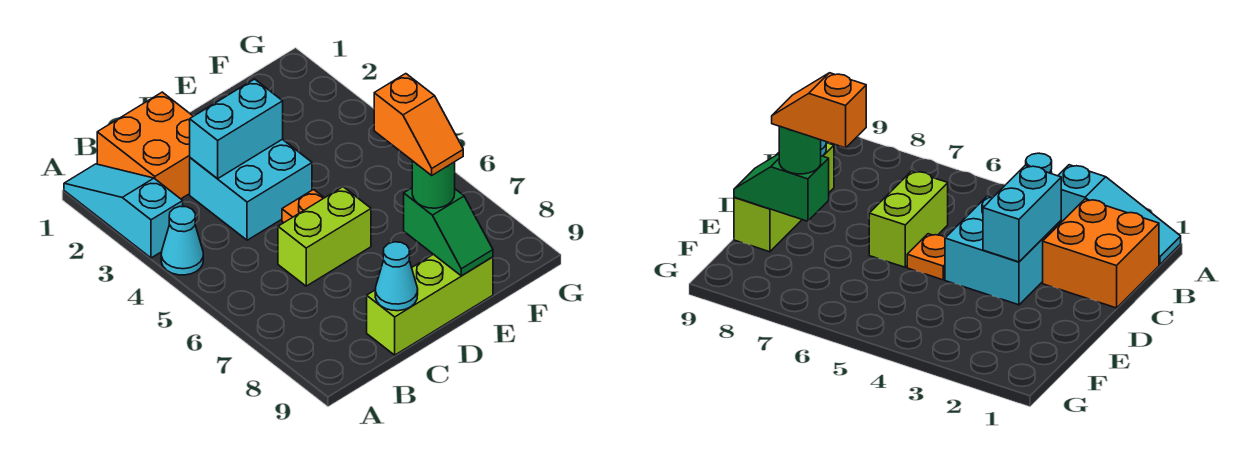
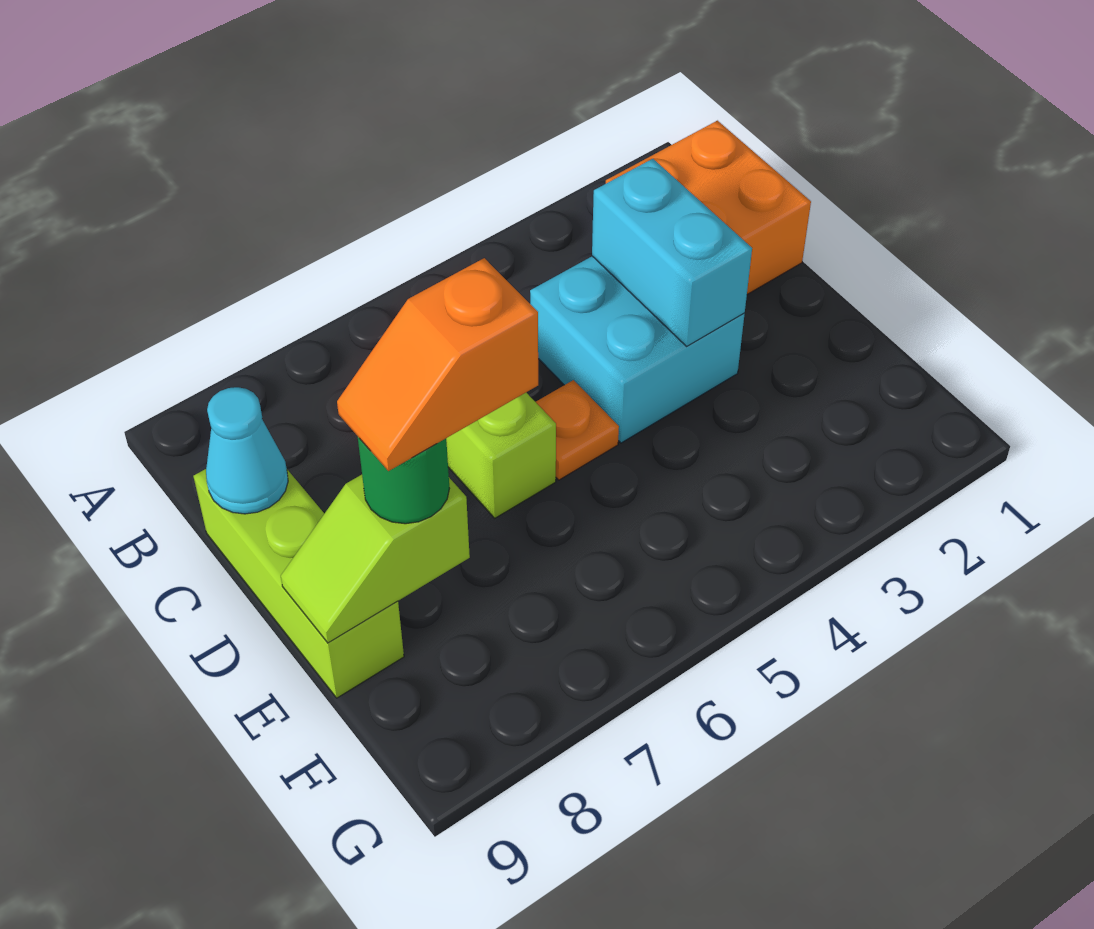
cyan 1x3 slope [64,164,183,258] -> none
cyan 1x1 cone [161,206,203,275] -> none
green 1x2 slope [404,188,493,276] -> lime 1x2 slope [281,475,470,643]

